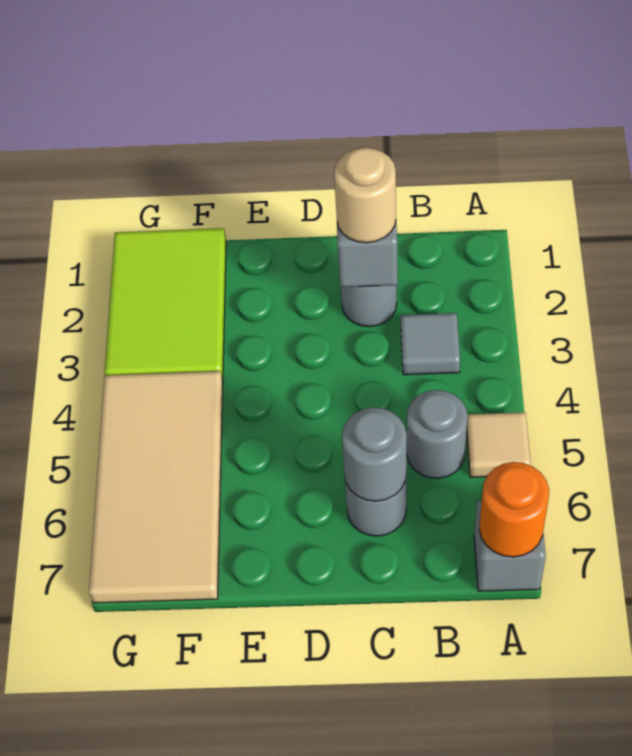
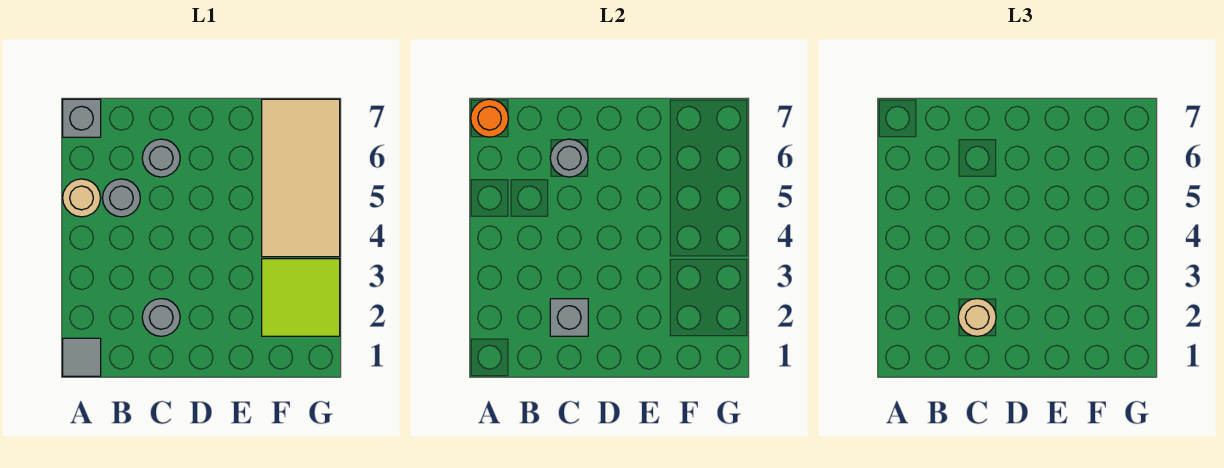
tan 1x1 tile [467,413,531,477] -> tan 1x1 round brick [63,179,100,217]
grey 1x1 tile [401,313,460,375] -> grey 1x1 tile moved to [63,338,101,376]
lime 2x3 tile [105,228,226,381] -> lime 2x2 tile [262,259,340,336]

